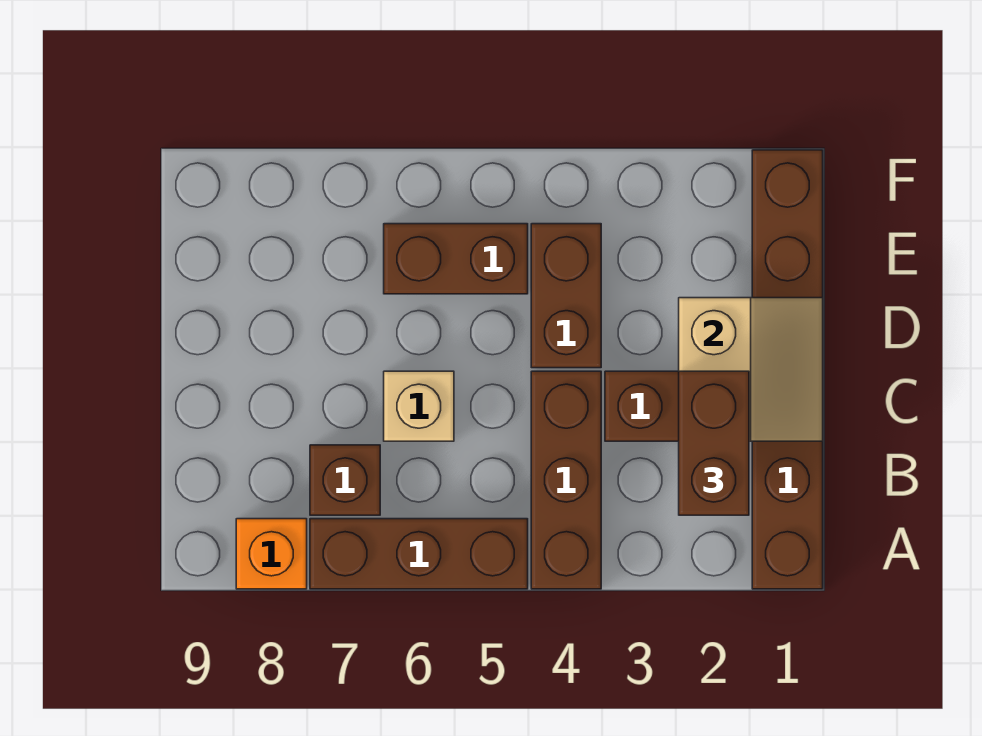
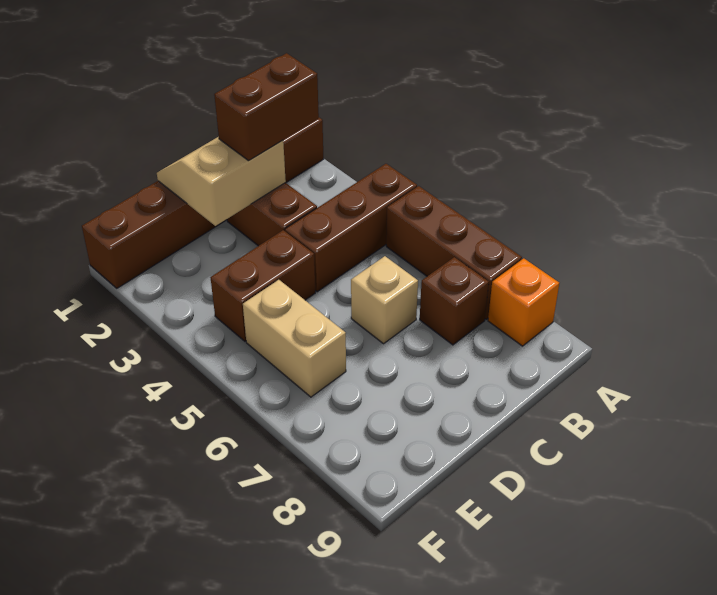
brown 1x2 brick [384,224,528,294] -> tan 1x2 brick [243,280,346,397]

